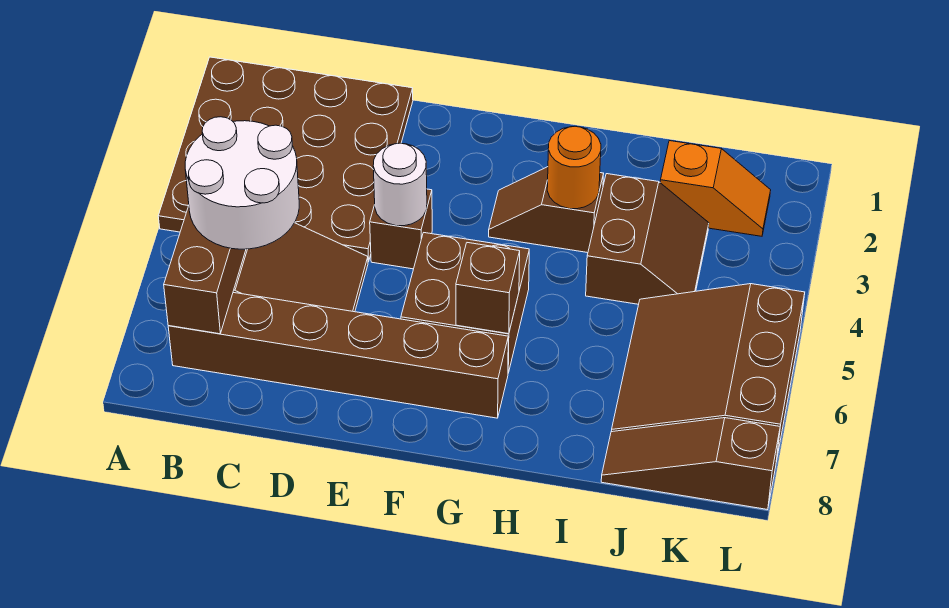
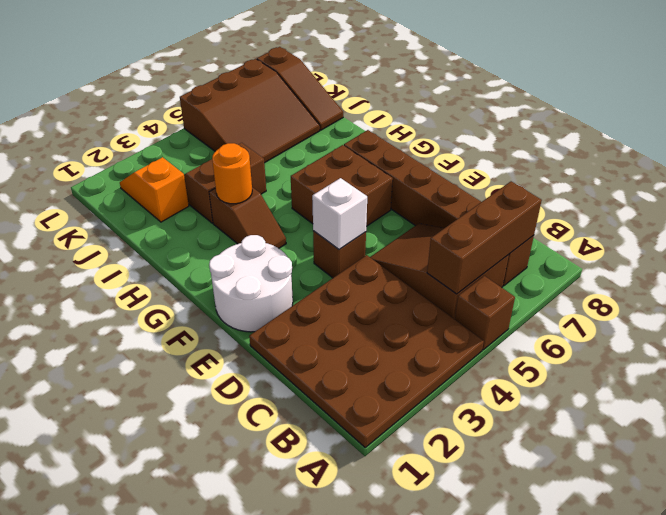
white 2x2 round brick [185,117,299,249] -> white 2x2 round brick moved to [209,235,293,332]
white 1x1 round brick [373,143,427,226] -> white 1x1 brick [312,178,367,249]
brown 1x1 brick [456,243,520,334] -> brown 1x1 brick moved to [455,276,515,350]

